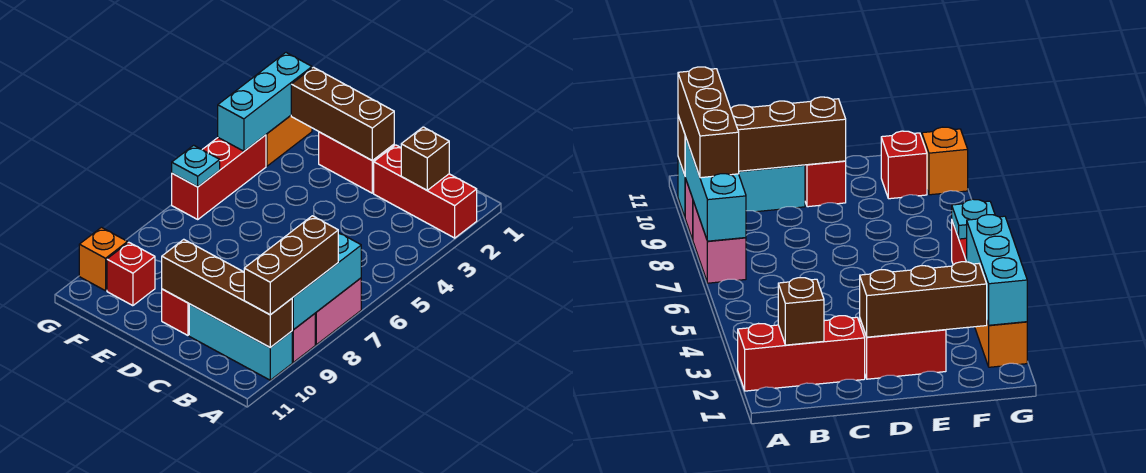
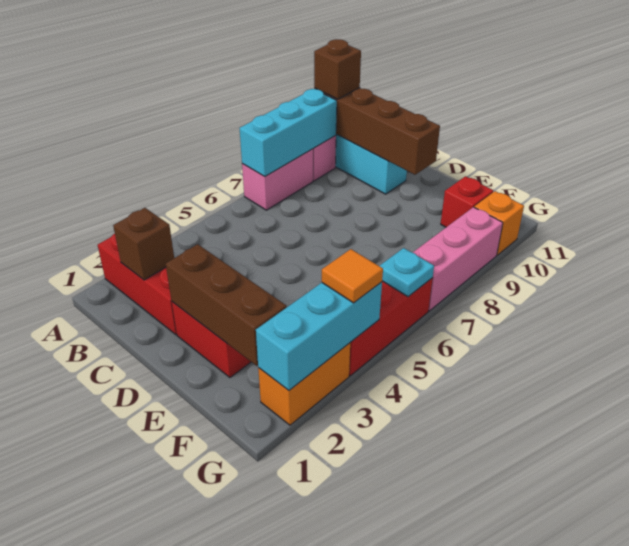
brown 1x3 brick [244,216,338,315] -> brown 1x1 brick [314,39,361,99]
red 1x1 brick [162,289,189,335] -> none
none -> orange 1x1 tile [322,249,383,303]
none -> pink 1x3 brick [413,207,503,311]

